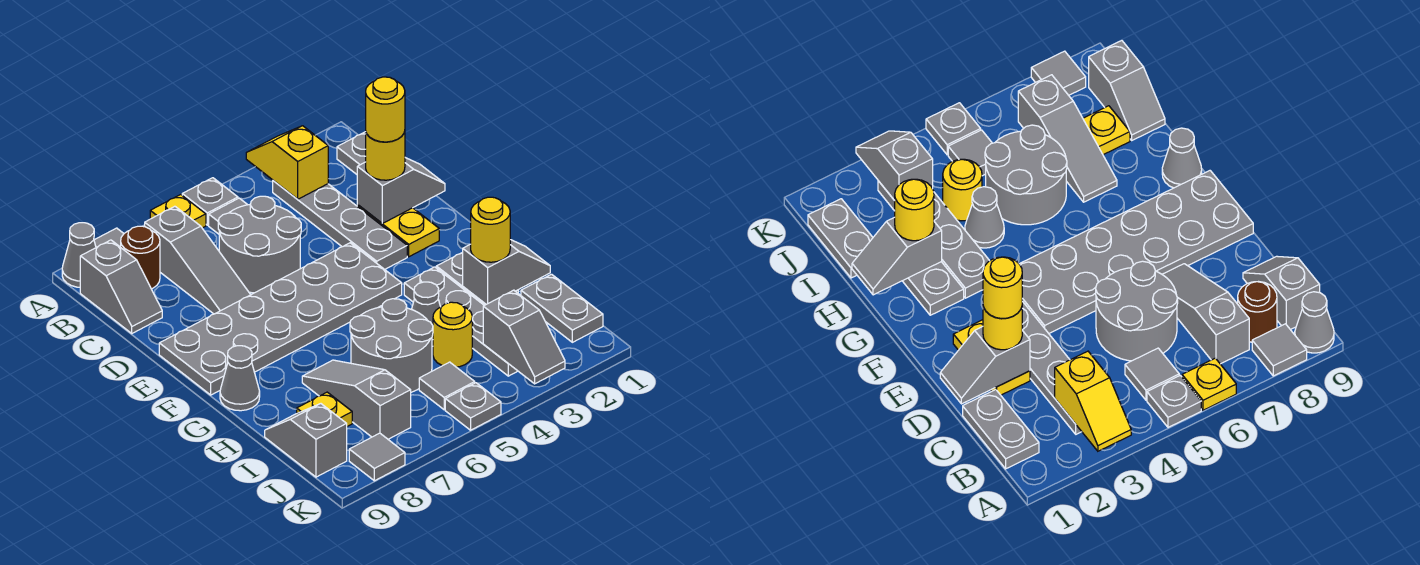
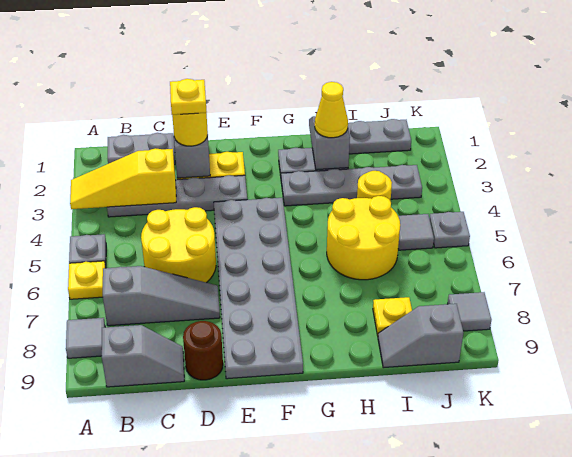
yellow 1x2 slope [246,126,328,199] -> yellow 1x3 slope [70,148,176,209]
grey 1x1 cone [62,223,96,287] -> none
grey 1x1 tile [209,198,247,234] -> none
brown 1x1 round brick [121,226,160,289] -> brown 1x1 round brick moved to [183,321,223,380]
grey 2x2 round brick [218,196,301,293] -> yellow 2x2 round brick [141,207,216,283]
yellow 1x1 round brick [366,77,405,142] -> yellow 1x1 plate [170,79,207,115]
grey 1x1 cone [220,346,260,411] -> none
yellow 1x1 round brick [471,197,510,262] -> yellow 1x1 cone [315,82,348,138]
grey 1x1 cone [412,282,440,346] -> none
grey 2x2 round brick [350,299,433,392] -> yellow 2x2 round brick [327,196,400,280]
grey 1x3 slope [302,360,411,439] -> none
grey 1x2 slope [483,290,565,384] -> none

